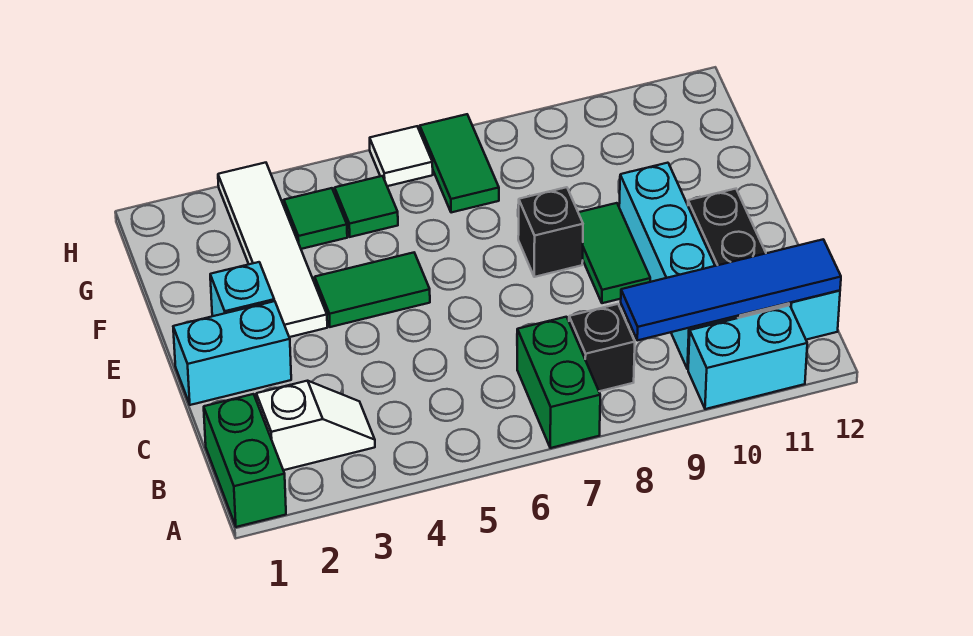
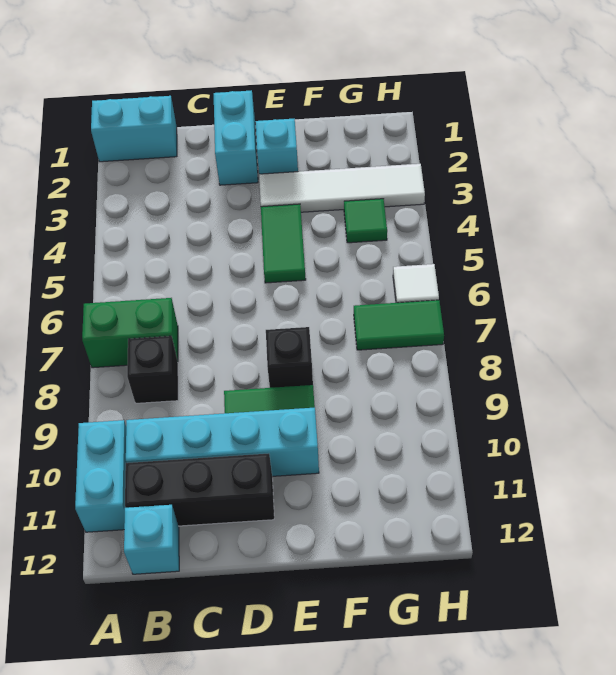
green 1x2 brick [204,394,286,527] -> cyan 1x2 brick [91,96,177,162]
white 1x2 slope [256,381,375,470] -> none
blue 1x4 tile [621,239,841,340] -> none
green 1x1 tile [335,176,398,237] -> none

